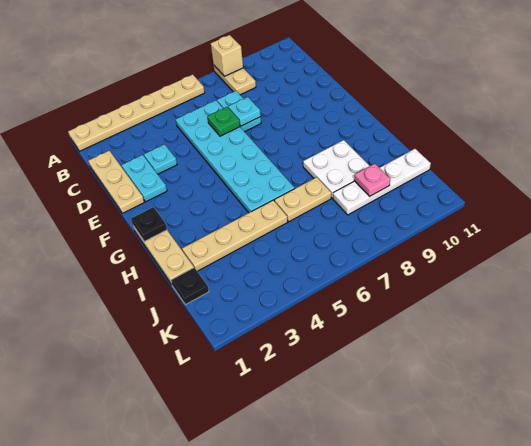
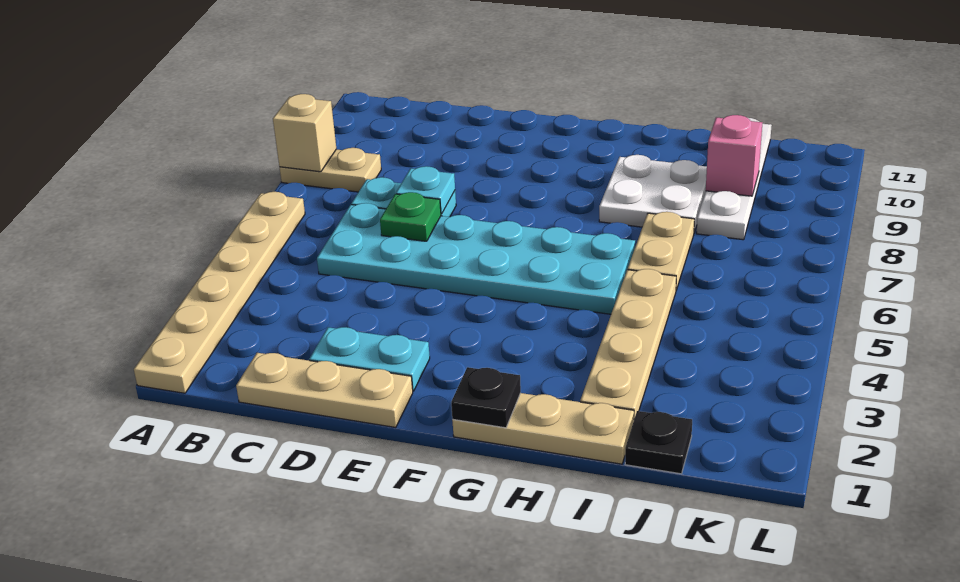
cyan 1x1 plate [144,144,177,174] -> none
pink 1x1 plate [354,164,390,197] -> pink 1x1 brick [706,115,762,196]

